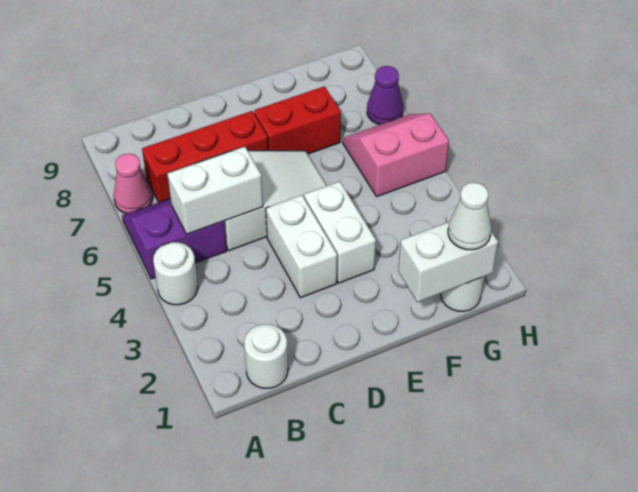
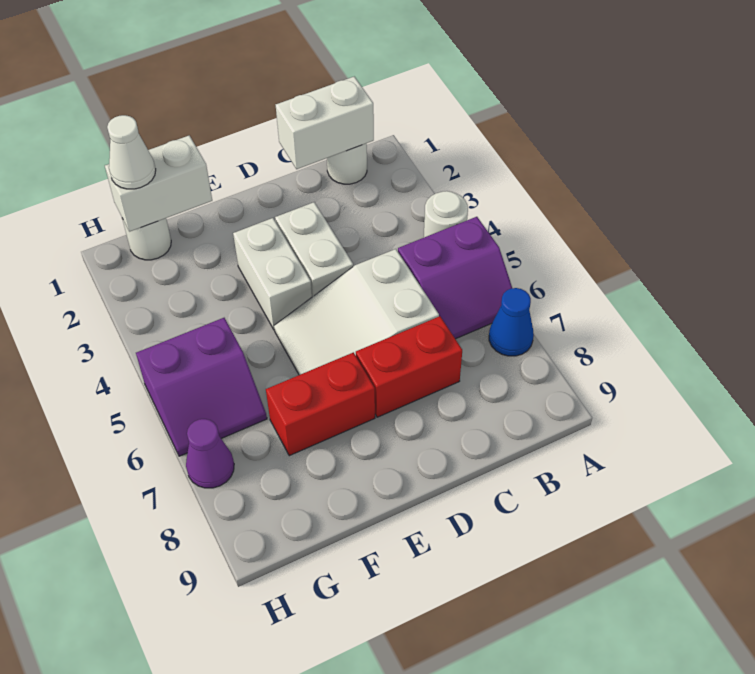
pink 1x1 cone [114,154,153,214] -> blue 1x1 cone [489,288,534,356]
white 1x2 brick [167,147,263,234] -> white 1x2 brick moved to [276,77,374,169]
red 1x3 brick [142,111,268,202] -> red 1x2 brick [356,316,462,417]
pink 2x2 slope [343,114,449,196] -> purple 2x2 slope [136,318,267,456]

